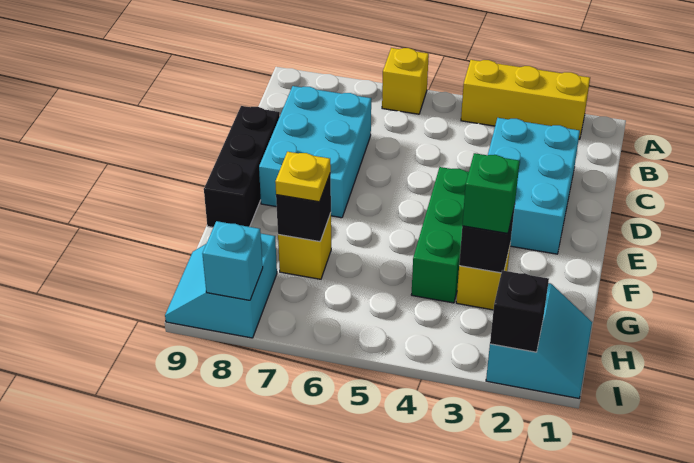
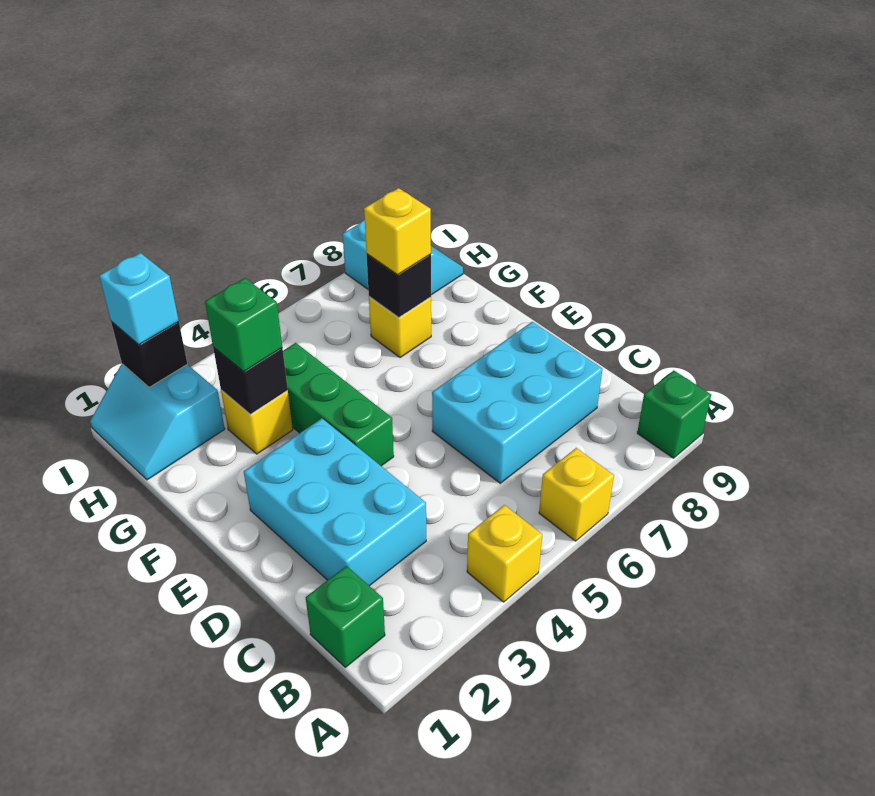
yellow 1x3 brick [461,60,590,139] -> yellow 1x1 brick [467,505,542,602]
none -> green 1x1 brick [637,371,711,458]
none -> green 1x1 brick [306,566,385,667]
cyan 2x3 brick [259,86,371,218] -> cyan 2x3 brick turned to [432,322,602,483]
black 1x3 brick [204,106,280,227] -> none
yellow 1x1 plate [275,152,331,202] -> yellow 1x1 brick [364,188,431,275]
cyan 1x1 brick [202,221,263,300] -> cyan 1x1 brick moved to [99,253,179,345]

